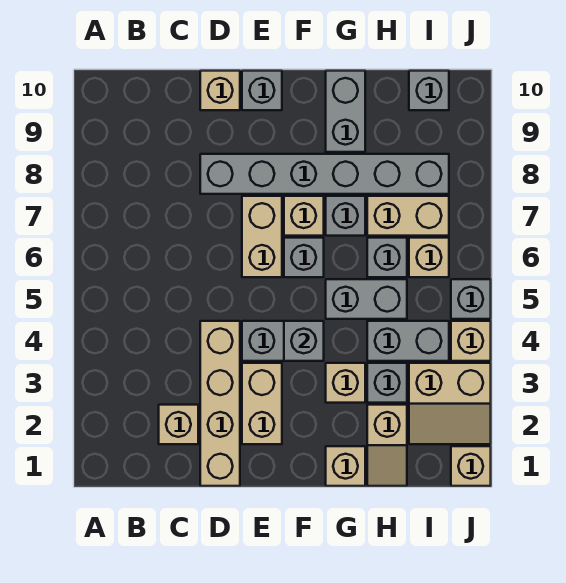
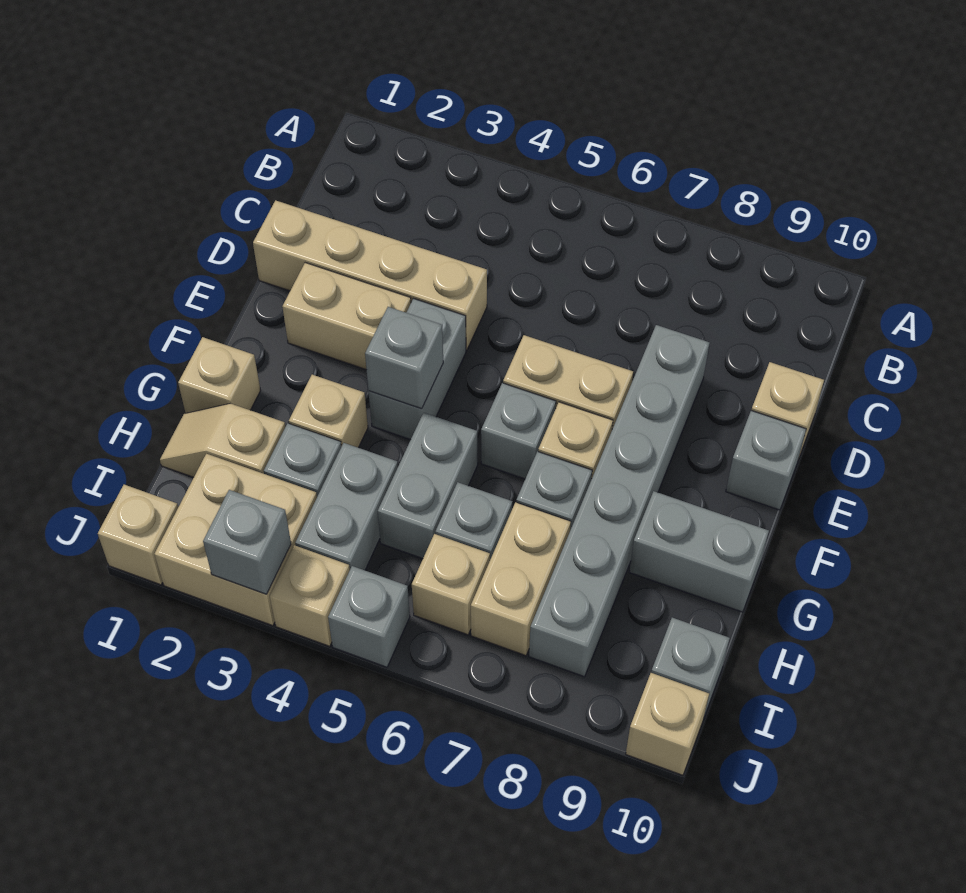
tan 1x1 brick [159,405,198,444] -> tan 1x1 brick moved to [626,673,709,775]
tan 2x2 slope [409,363,491,444] -> tan 2x2 brick [154,454,317,626]
none -> grey 1x1 brick [203,490,291,594]

